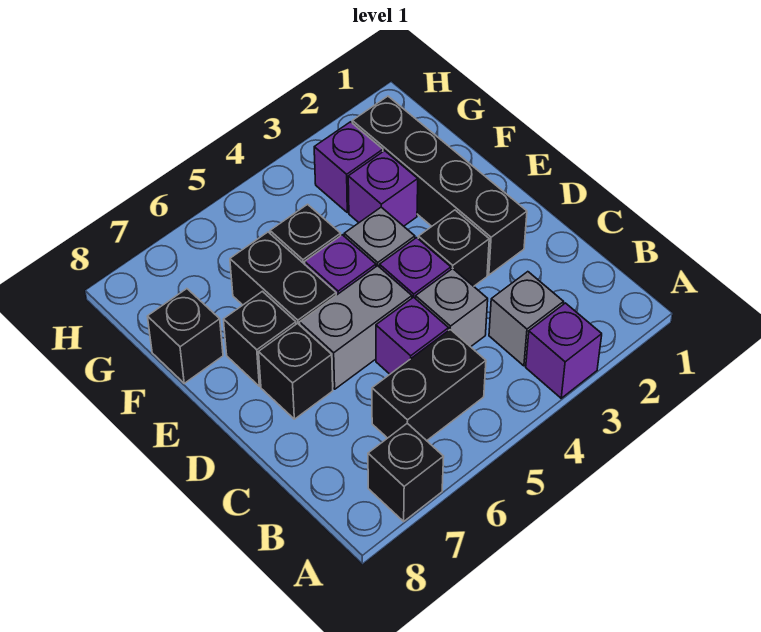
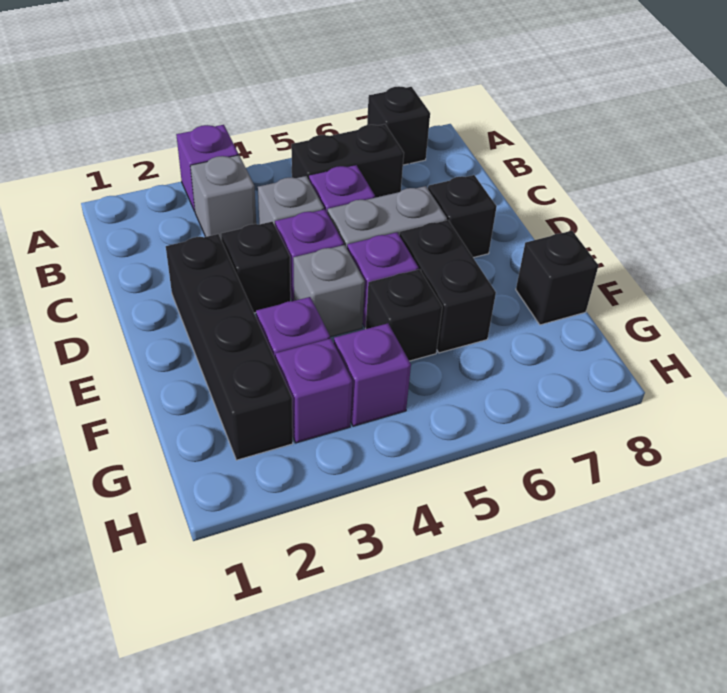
black 1x1 brick [223,291,296,386] -> none
none -> purple 1x1 brick [334,323,411,426]

